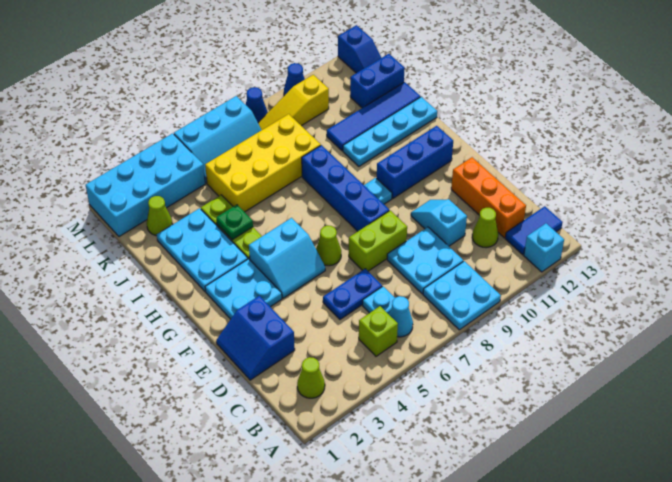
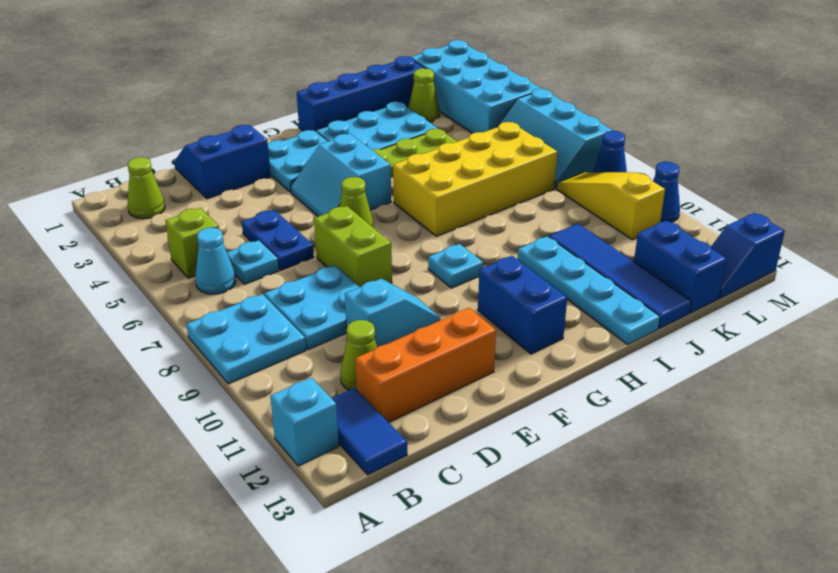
blue 1x4 brick [302,145,389,231] -> blue 1x4 brick moved to [297,56,426,131]
blue 1x3 brick [377,126,453,198] -> blue 1x2 brick [478,256,567,354]
green 1x1 plate [216,205,253,240] -> none
yellow 2x4 brick [205,114,321,212] -> yellow 2x4 brick turned to [393,122,557,236]

